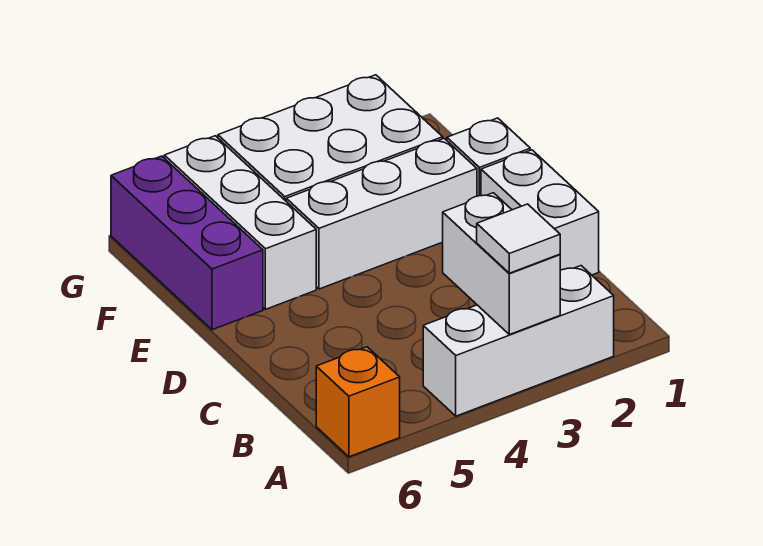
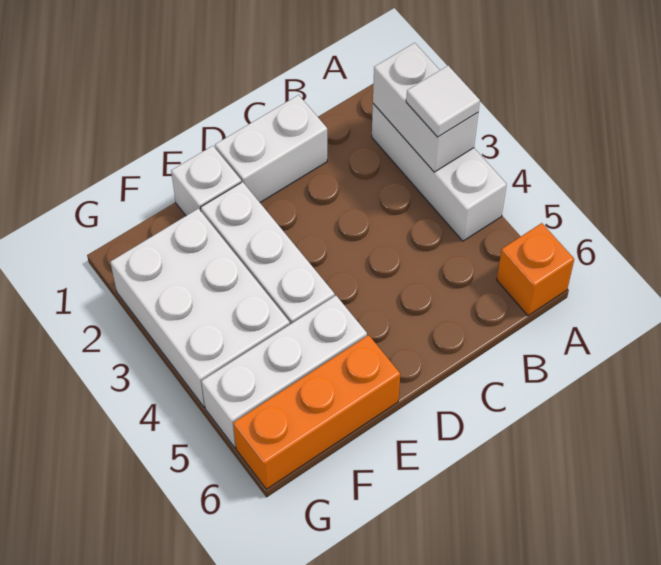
white 1x2 brick [443,193,560,335] -> white 1x2 brick turned to [373,43,478,172]
purple 1x3 brick [111,156,263,330] -> orange 1x3 brick [233,335,400,489]

